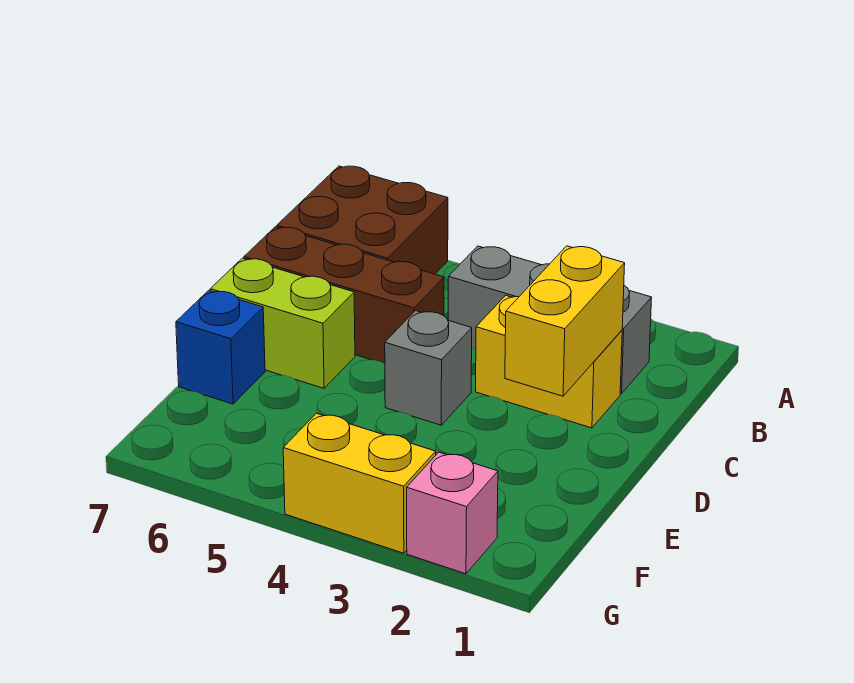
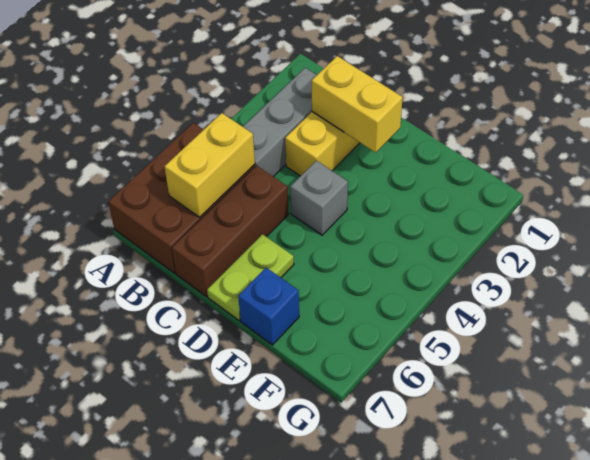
brown 2x2 brick [277,166,448,274] -> brown 2x3 brick [108,123,255,273]
lime 1x2 brick [210,258,355,388] -> lime 1x2 plate [207,234,294,320]
pink 1x1 brick [407,452,498,574] -> none
yellow 1x2 brick [283,413,436,553] -> yellow 1x2 brick moved to [164,113,255,217]

